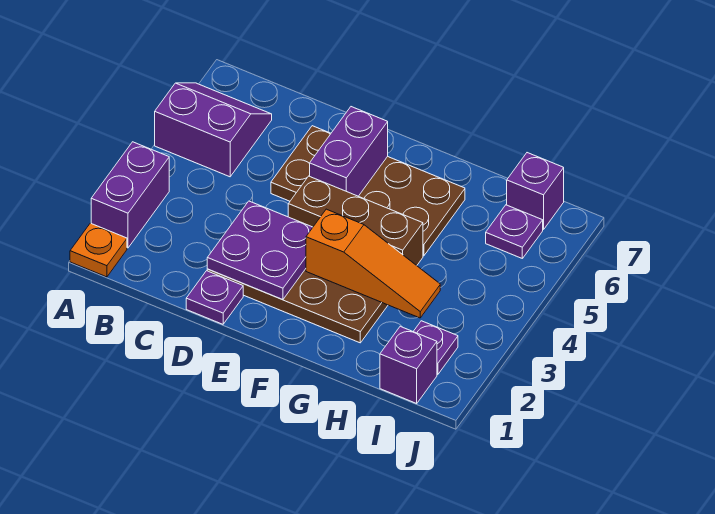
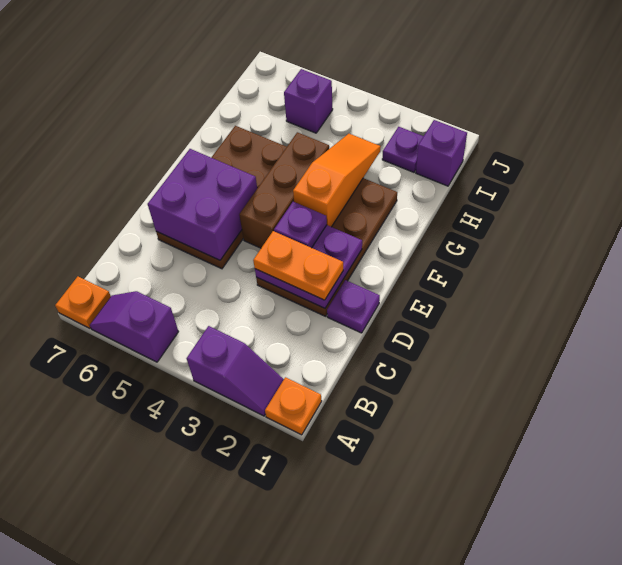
purple 1x2 brick [91,142,169,248] -> purple 1x2 slope [187,326,284,416]
purple 2x2 slope [155,83,272,177] -> purple 1x2 slope [90,291,179,362]
none -> orange 1x1 plate [55,277,111,328]
none -> orange 1x2 plate [253,231,343,300]
purple 1x2 brick [310,107,388,196] -> purple 2x2 brick [148,149,257,260]
purple 1x1 plate [486,205,543,258] -> purple 1x1 plate moved to [274,202,327,248]
purple 1x1 brick [507,153,564,230] -> purple 1x1 brick moved to [284,69,333,133]

